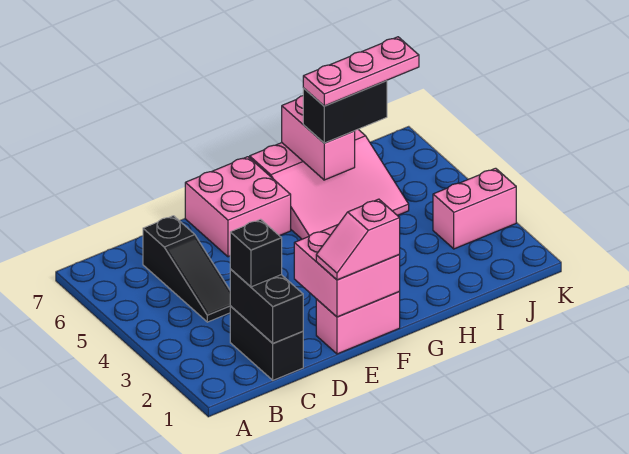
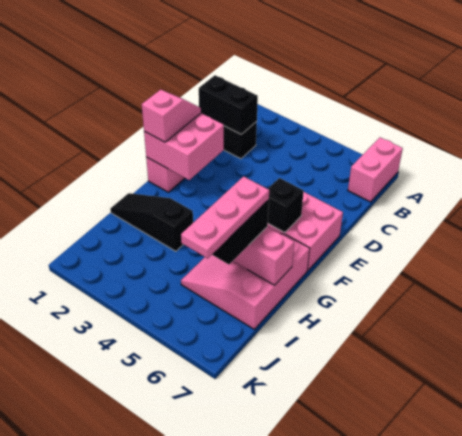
black 1x1 brick [230,219,282,287] -> black 1x1 brick moved to [268,178,304,233]
black 1x3 slope [143,216,230,322] -> black 1x3 slope moved to [110,193,193,251]
pink 1x2 brick [433,168,516,249] -> pink 1x2 brick moved to [348,137,403,202]

